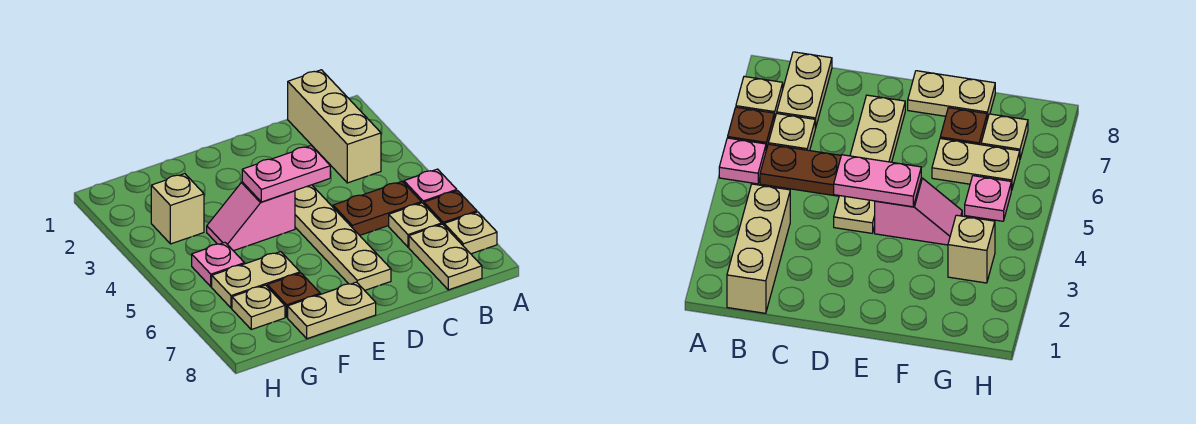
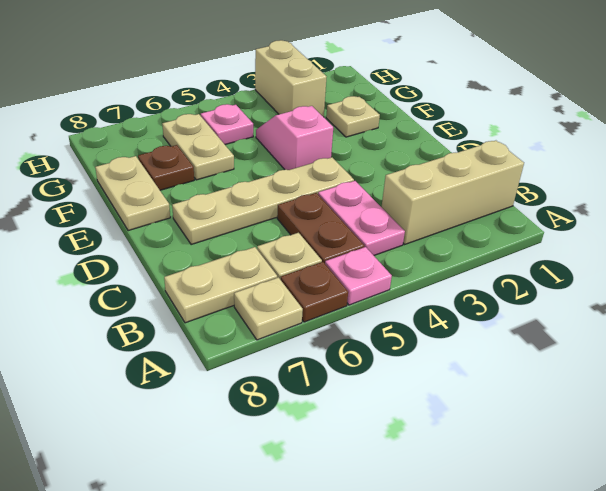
pink 1x2 plate [242,146,330,202] -> pink 1x2 plate moved to [318,181,405,255]
tan 1x1 brick [151,174,204,244] -> tan 1x2 brick [255,40,327,117]
tan 1x1 plate [232,285,285,329] -> tan 1x1 plate moved to [326,96,380,137]

